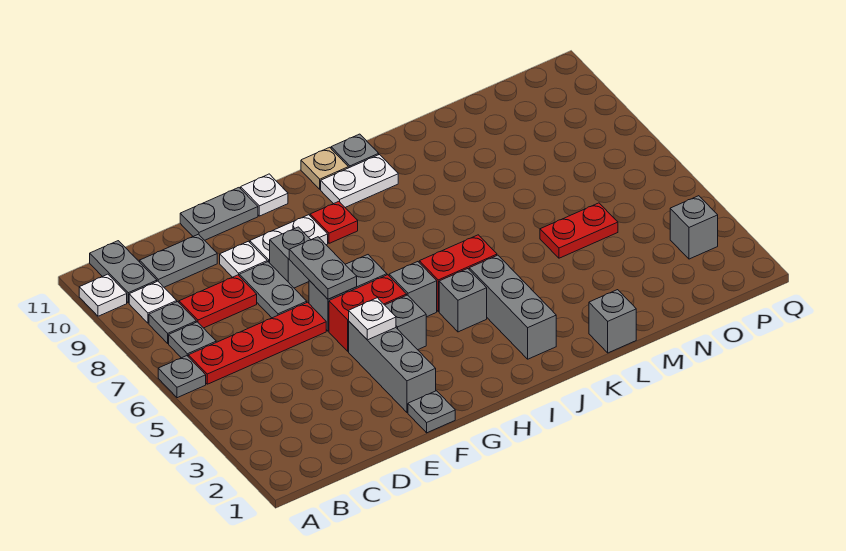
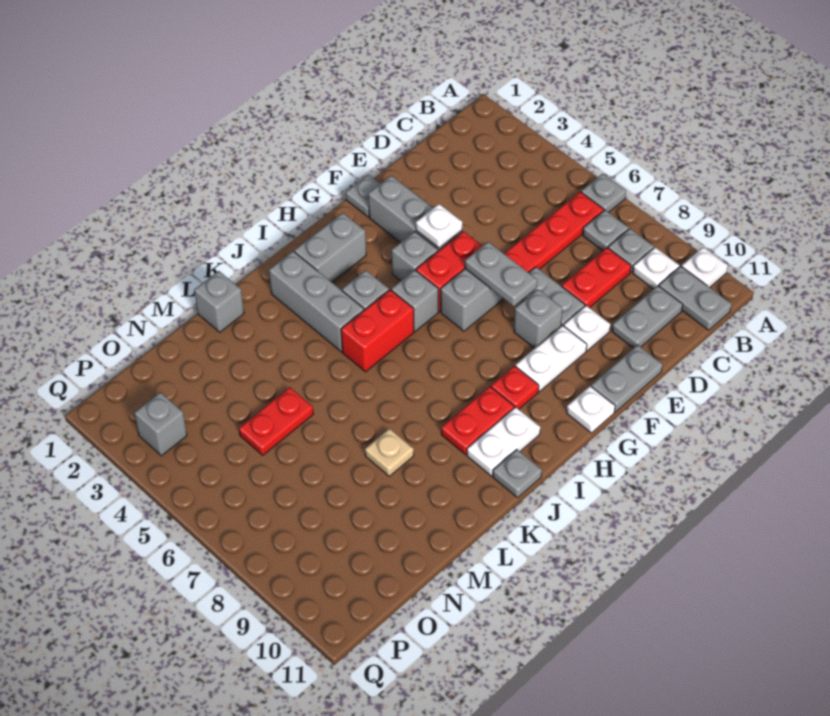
none -> grey 1x2 brick [294,213,366,282]
none -> red 1x2 plate [441,387,514,455]
tan 1x1 plate [301,147,348,189] -> tan 1x1 plate moved to [365,429,414,476]

